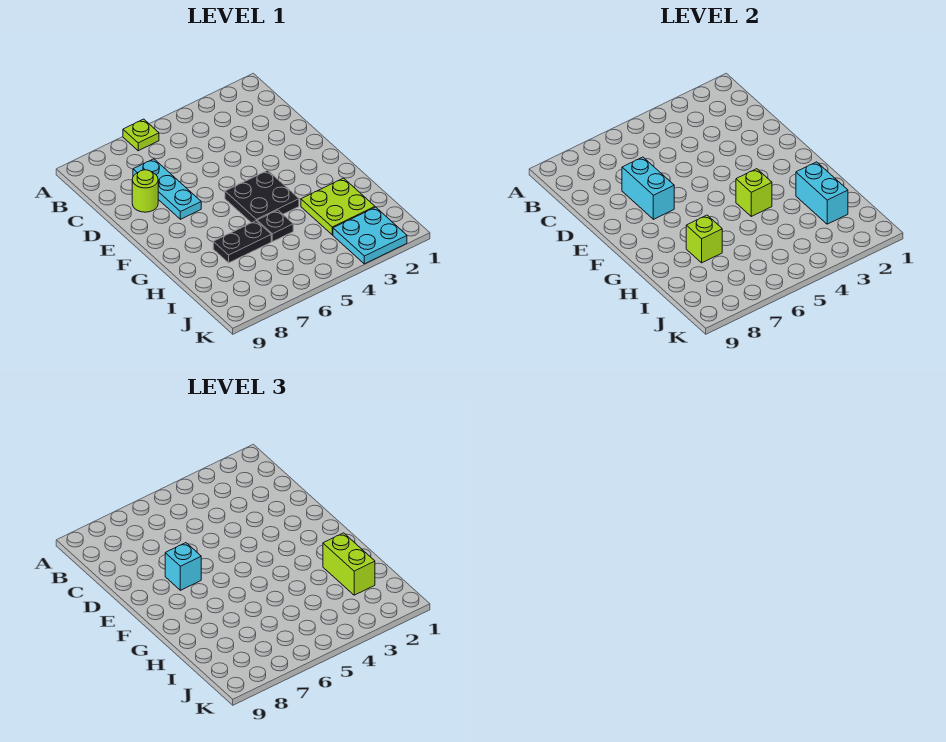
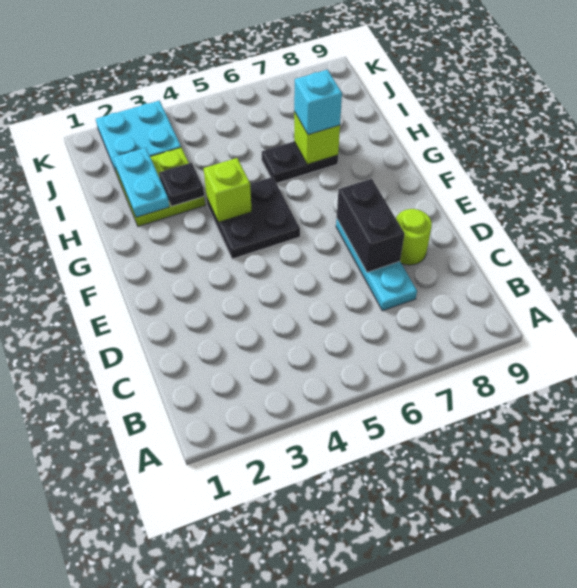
lime 1x1 plate [123,119,159,151] -> none
cyan 1x2 brick [622,157,674,219] -> black 1x2 brick [337,179,404,272]
cyan 1x1 brick [165,543,201,590] -> cyan 1x1 brick moved to [294,70,342,135]
cyan 1x2 brick [796,162,848,224] -> cyan 1x2 plate [113,148,169,217]
lime 1x2 brick [323,533,375,595] -> none
black 1x1 plate [257,210,293,242] -> black 1x1 plate moved to [159,163,204,206]

